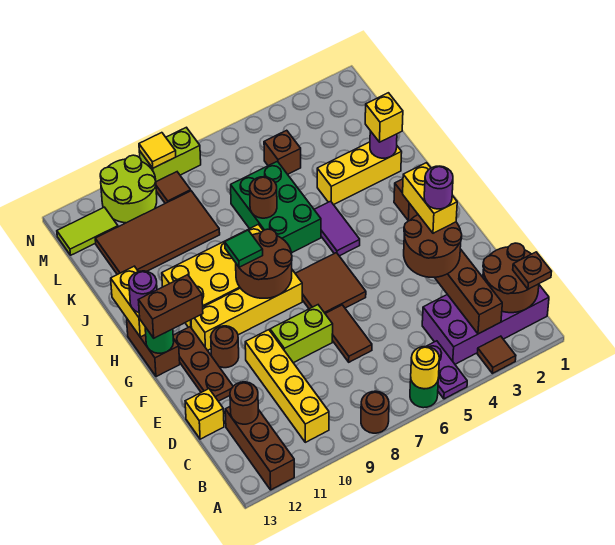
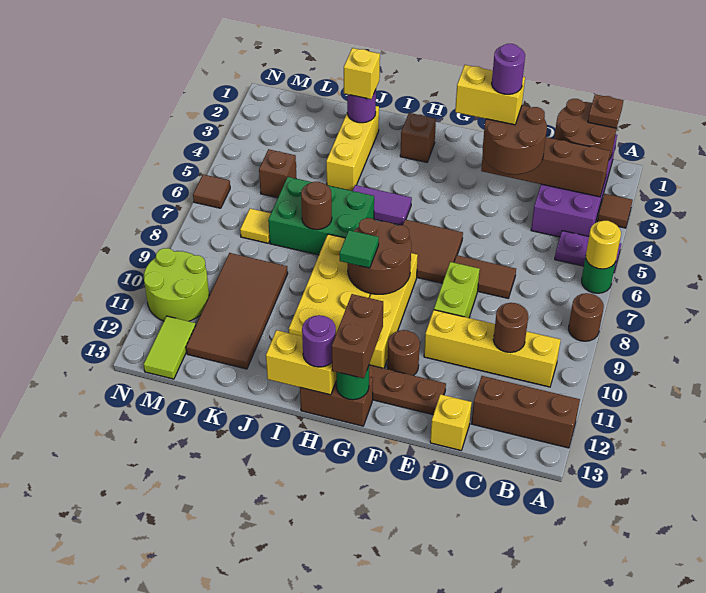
brown 1x1 round brick [230,382,258,424] -> brown 1x1 round brick moved to [493,303,528,353]
brown 1x1 tile [156,172,191,203] -> brown 1x1 tile moved to [193,174,230,208]
lime 1x2 brick [139,127,201,182] -> none
yellow 1x1 tile [139,133,176,168] -> yellow 1x1 tile moved to [240,209,271,243]

